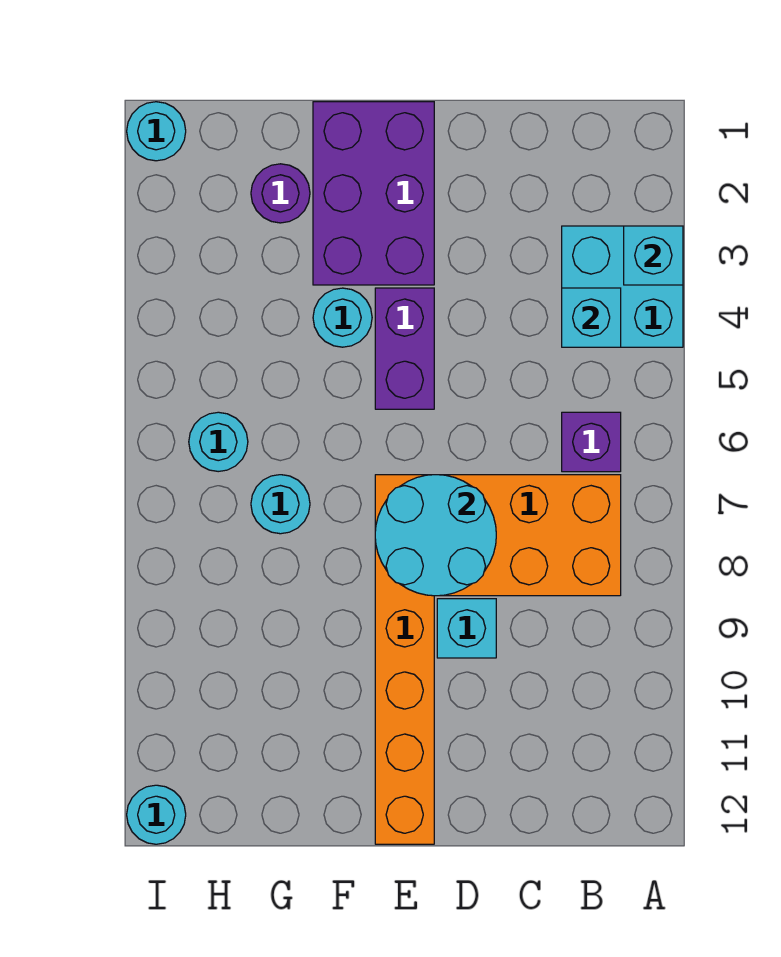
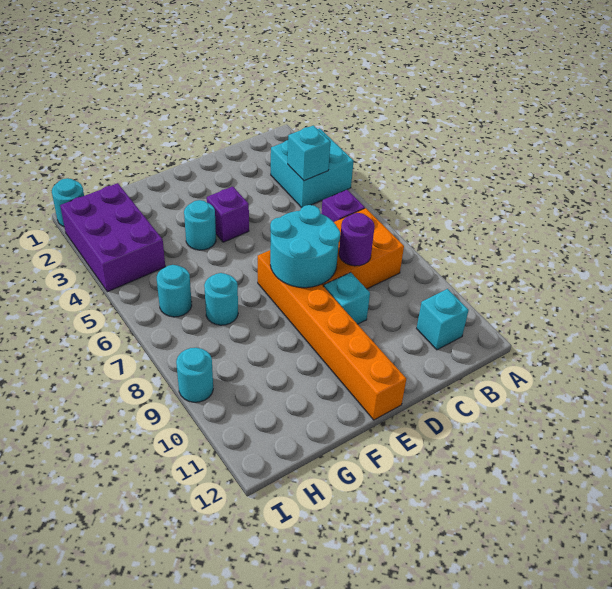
cyan 1x1 brick [624,226,683,285] -> cyan 1x1 brick moved to [417,289,469,350]
purple 2x3 brick [313,102,434,285] -> purple 2x3 brick moved to [60,183,165,292]
purple 1x2 brick [375,288,434,409] -> purple 1x1 brick [207,187,249,242]
purple 1x1 round brick [251,164,310,223] -> purple 1x1 round brick moved to [339,213,375,266]
cyan 1x1 round brick [127,785,186,844] -> cyan 1x1 round brick moved to [176,348,213,402]

